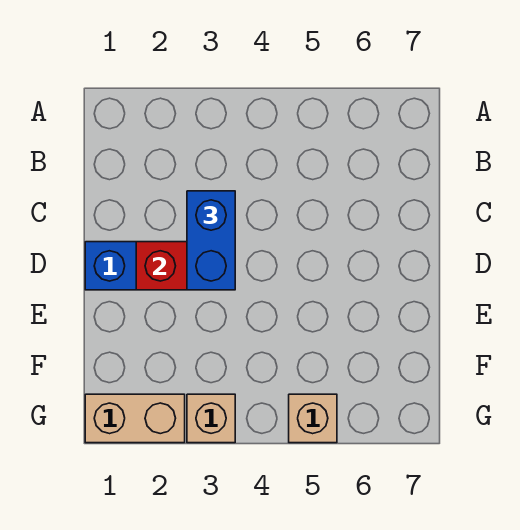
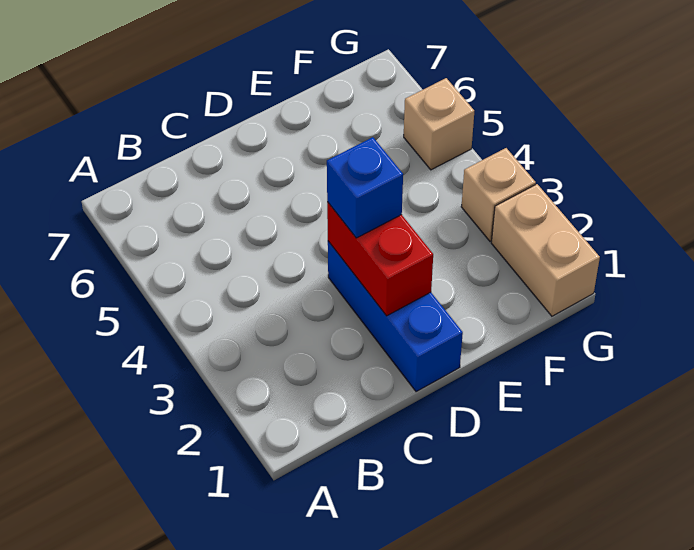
blue 1x2 brick [187,191,235,290] -> blue 1x1 brick [327,137,403,238]

